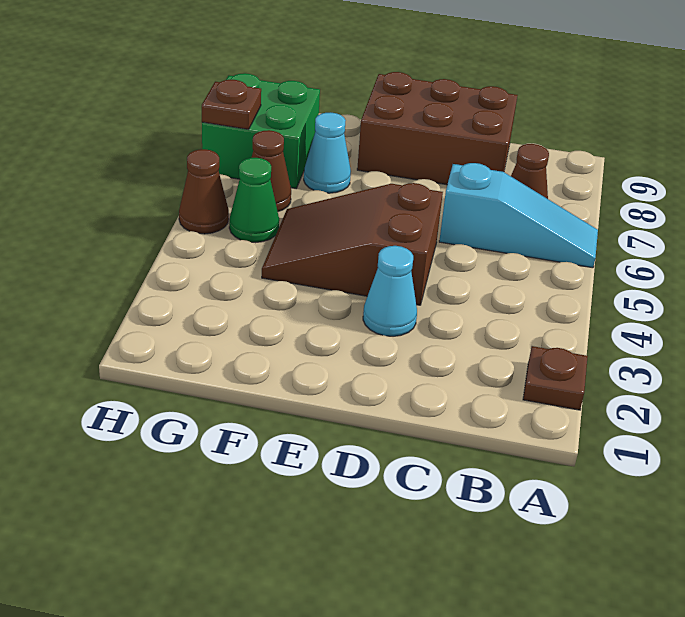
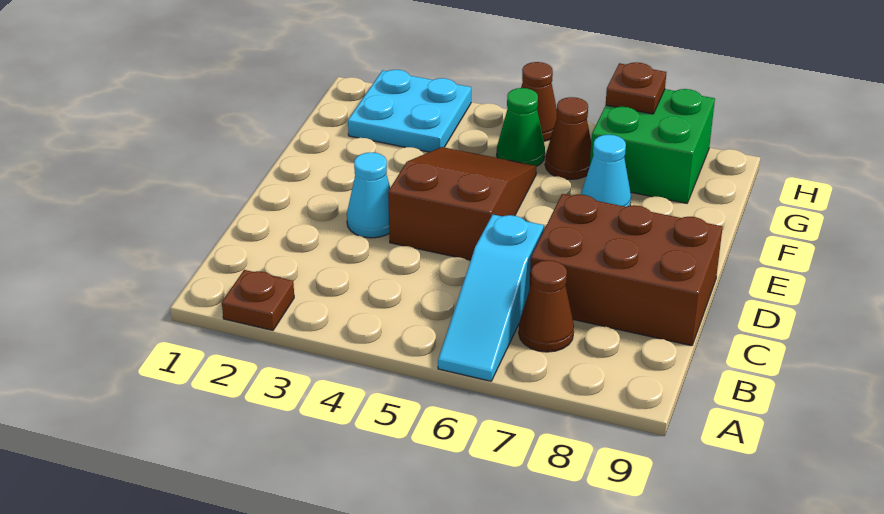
brown 2x3 brick [357,72,518,185] -> brown 2x3 brick turned to [529,194,723,346]
none -> cyan 2x2 plate [348,70,471,152]

